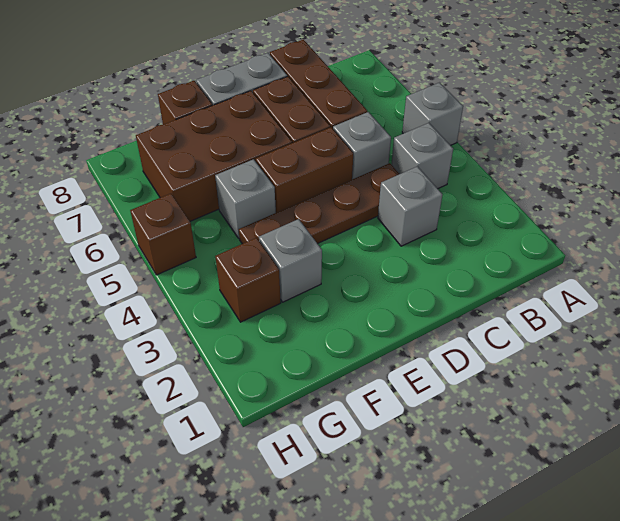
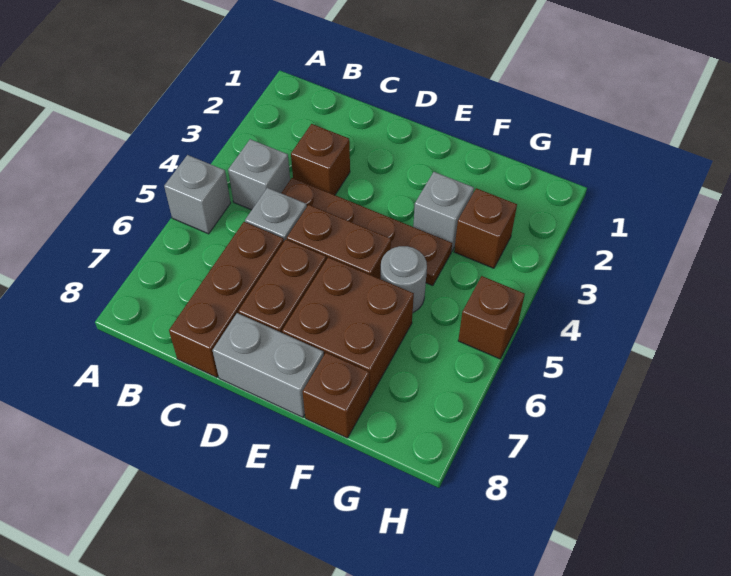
grey 1x1 brick [378,166,442,246] -> brown 1x1 brick [291,124,350,195]
brown 2x3 brick [136,91,292,221] -> brown 2x2 brick [282,257,414,397]
grey 1x1 brick [215,159,276,238] -> grey 1x1 round brick [381,246,427,312]

